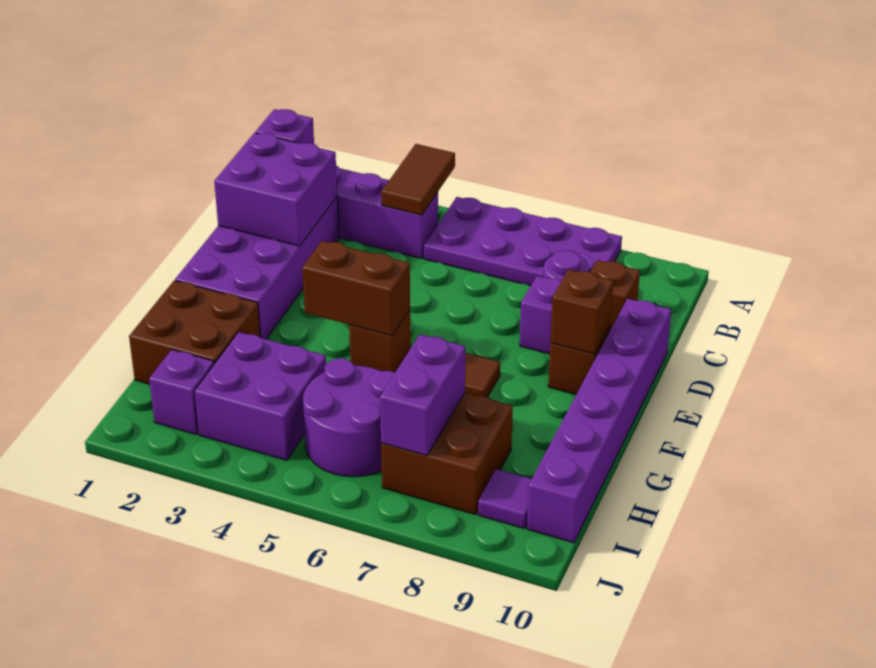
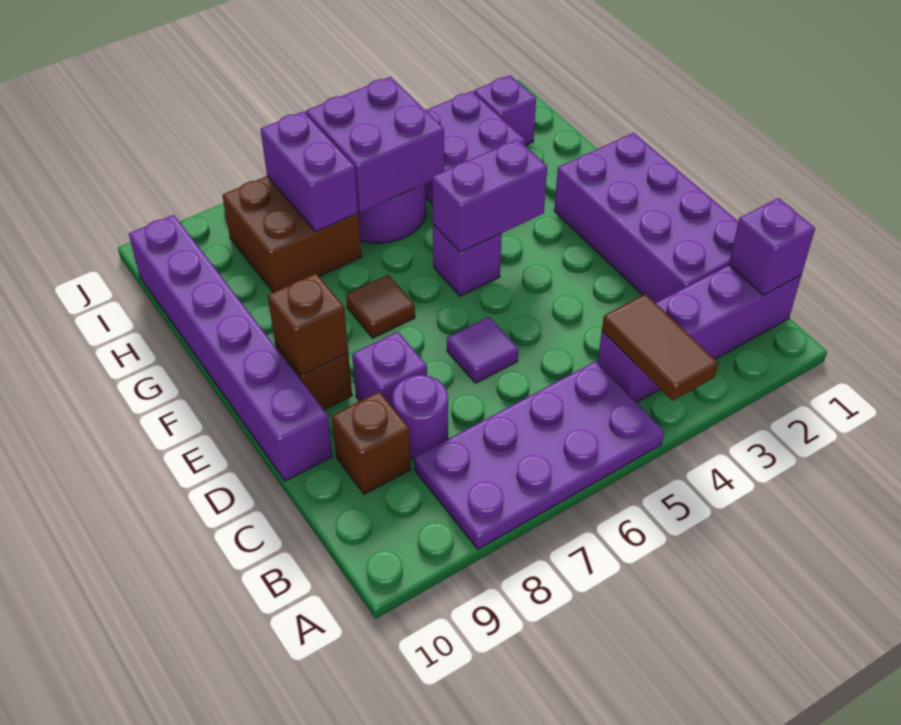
purple 2x2 brick [214,133,337,246] -> purple 2x2 brick moved to [306,77,444,212]
brown 1x2 brick [302,241,410,336] -> purple 1x2 brick [432,139,547,252]
brown 1x1 brick [349,309,411,372] -> purple 1x1 brick [433,224,502,296]
brown 2x2 brick [129,281,260,384] -> none
purple 1x1 tile [478,469,531,529] -> purple 1x1 tile moved to [447,317,518,383]

